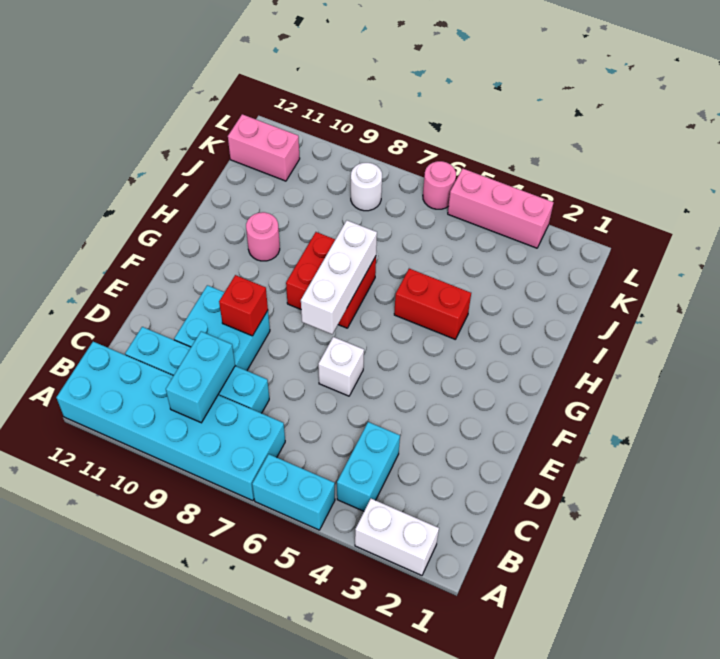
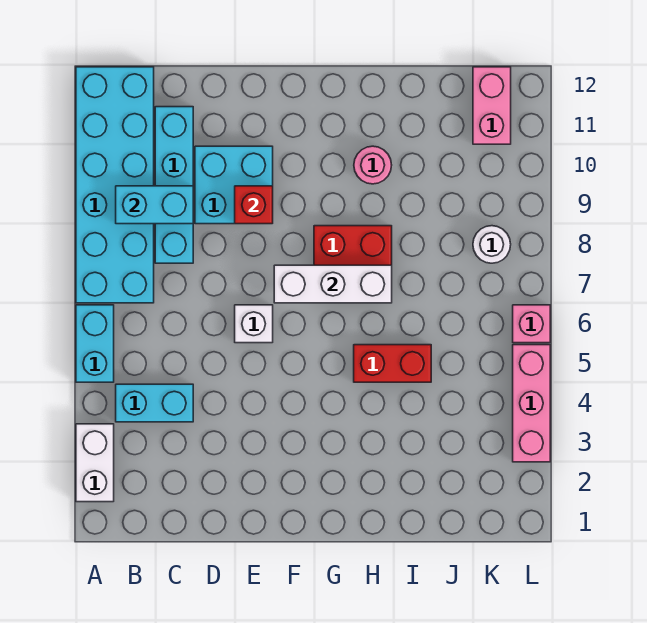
red 1x2 brick [394,269,471,339] -> red 1x2 brick turned to [354,345,431,382]
pink 1x1 round brick [423,161,456,209] -> pink 1x1 brick [513,305,550,343]

